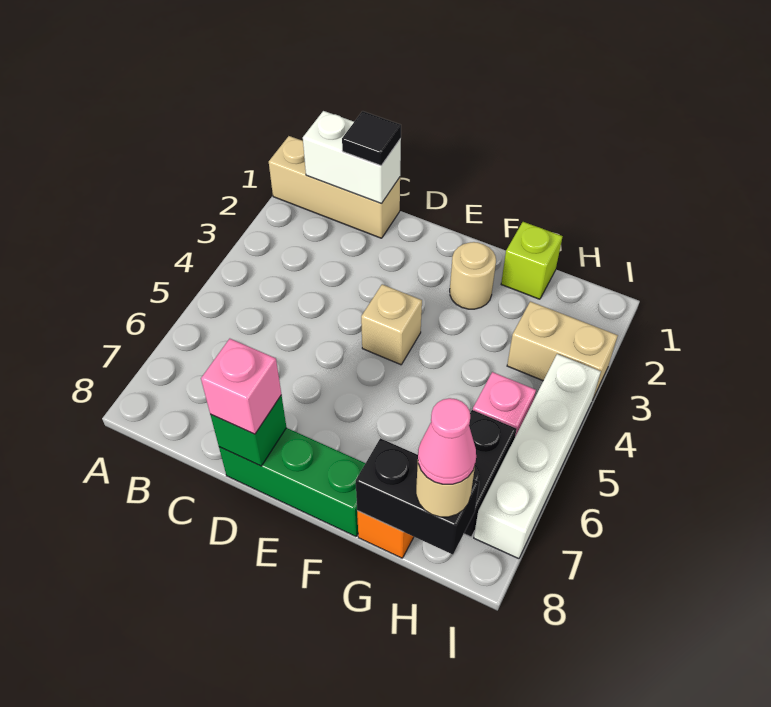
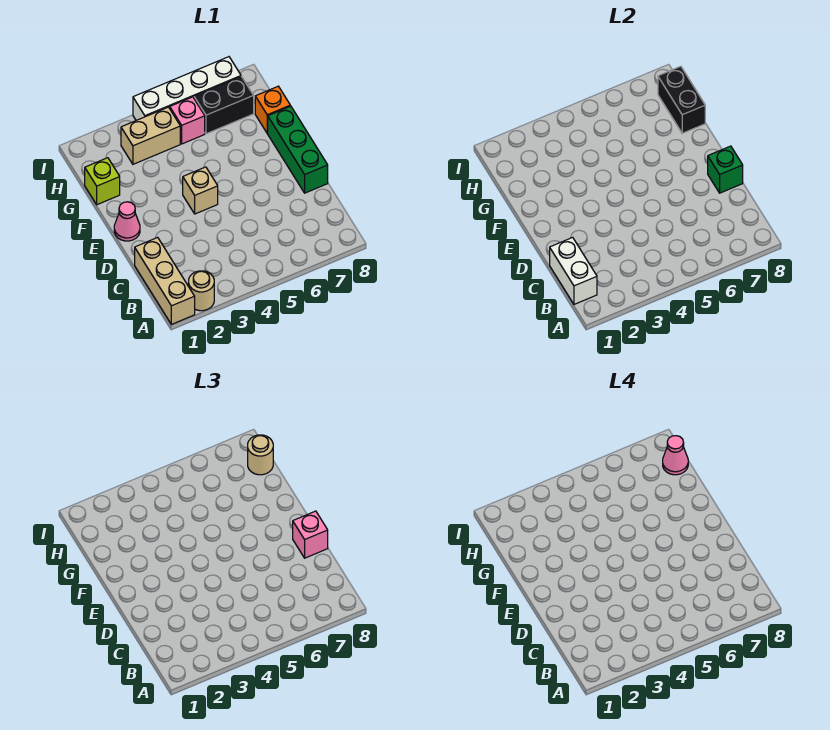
black 1x1 tile [342,111,401,166] -> none
none -> pink 1x1 cone [114,202,140,241]
tan 1x1 round brick [450,242,496,309] -> tan 1x1 round brick moved to [189,271,214,311]
tan 1x2 brick [507,301,618,398] -> tan 1x2 brick turned to [121,107,180,164]

